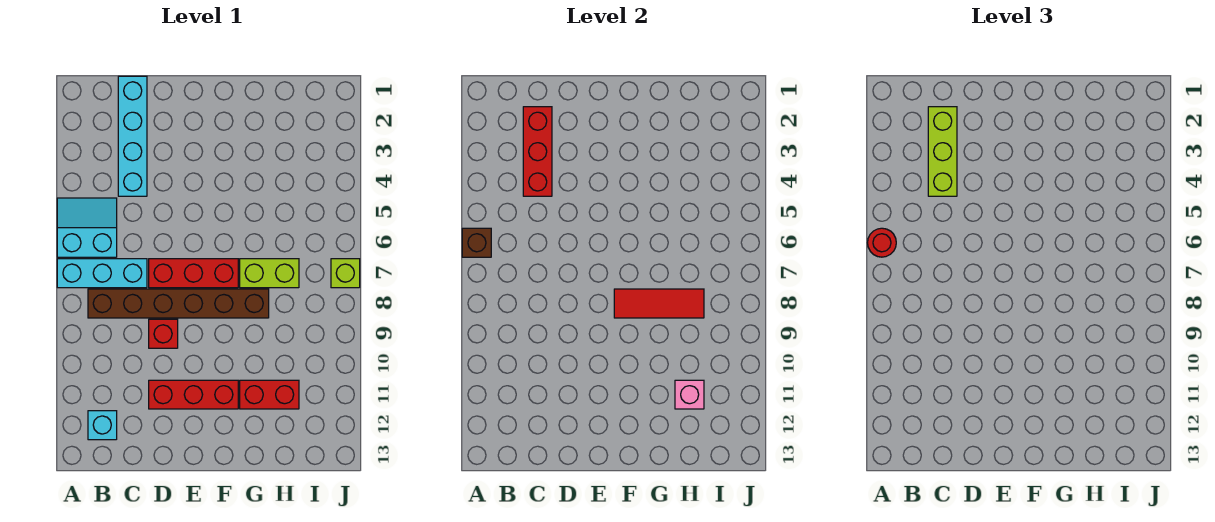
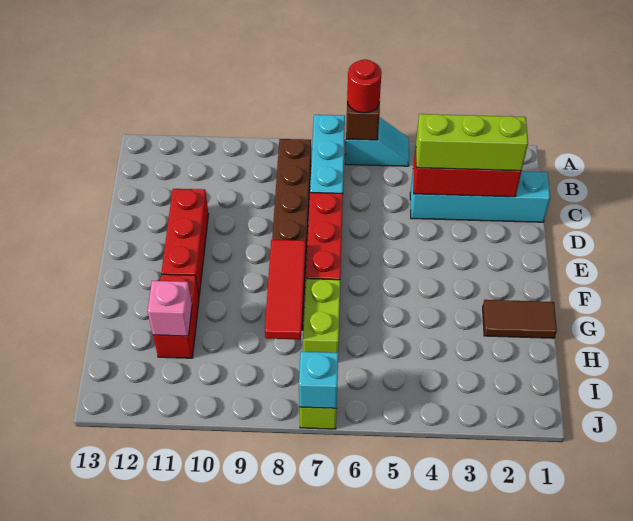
cyan 2x2 slope [57,198,117,257] -> cyan 1x2 slope [345,117,409,166]
cyan 1x1 brick [88,411,117,440] -> cyan 1x1 brick moved to [299,352,338,408]
red 1x1 brick [149,319,178,348] -> none
none -> brown 1x2 tile [483,300,557,338]

